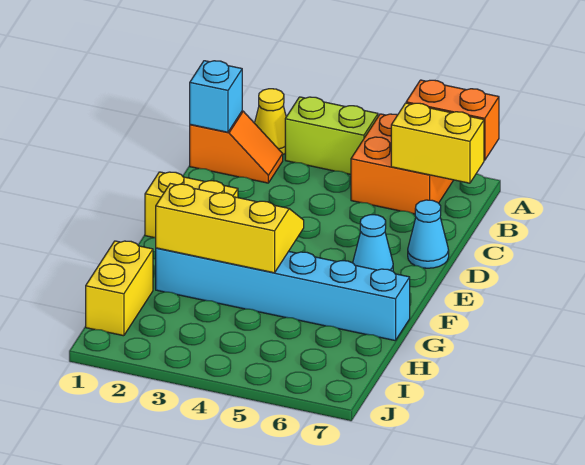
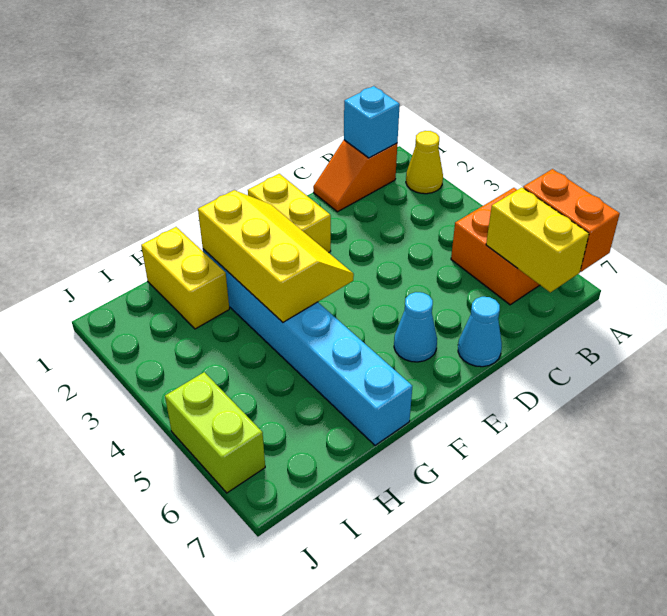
lime 1x2 brick [285,97,378,174] -> lime 1x2 brick moved to [165,372,265,493]
orange 1x2 slope [190,111,283,183] -> orange 1x2 slope turned to [313,140,397,212]
yellow 1x2 brick [86,241,153,336] -> yellow 1x2 brick turned to [141,227,229,329]

